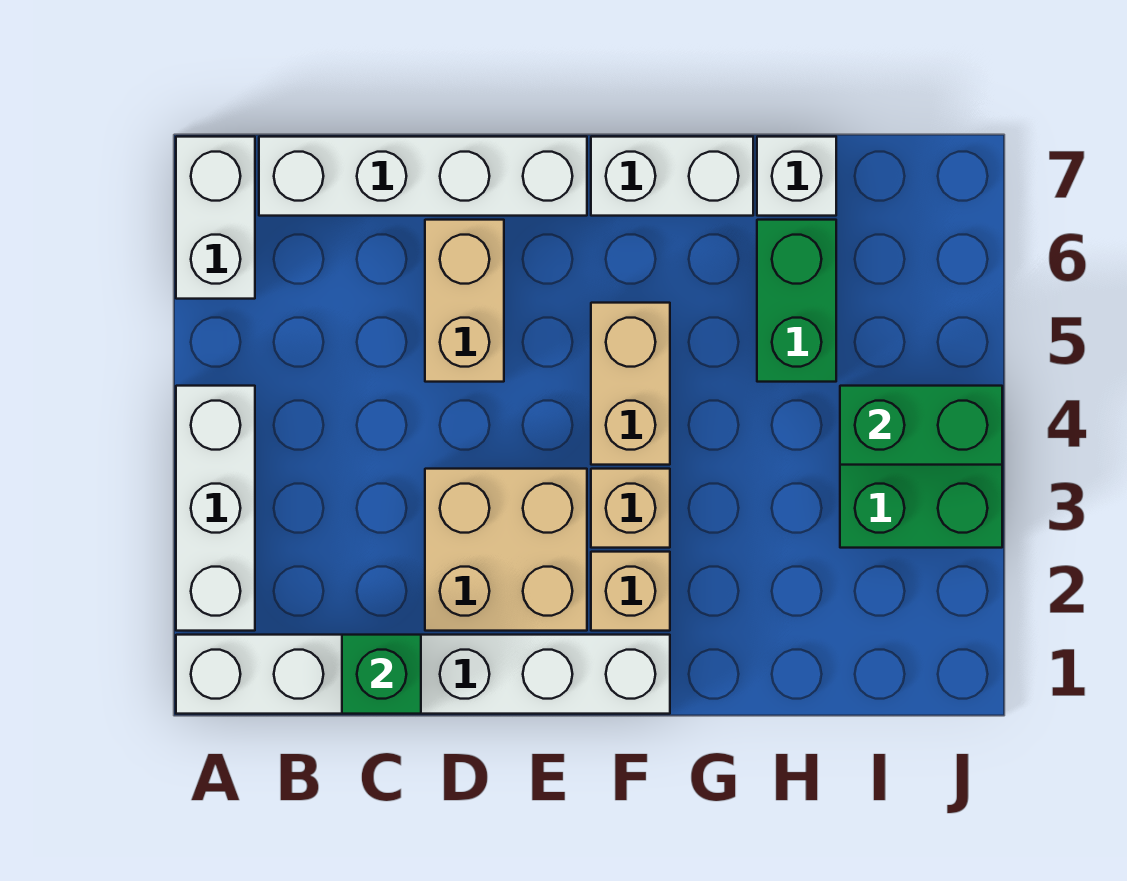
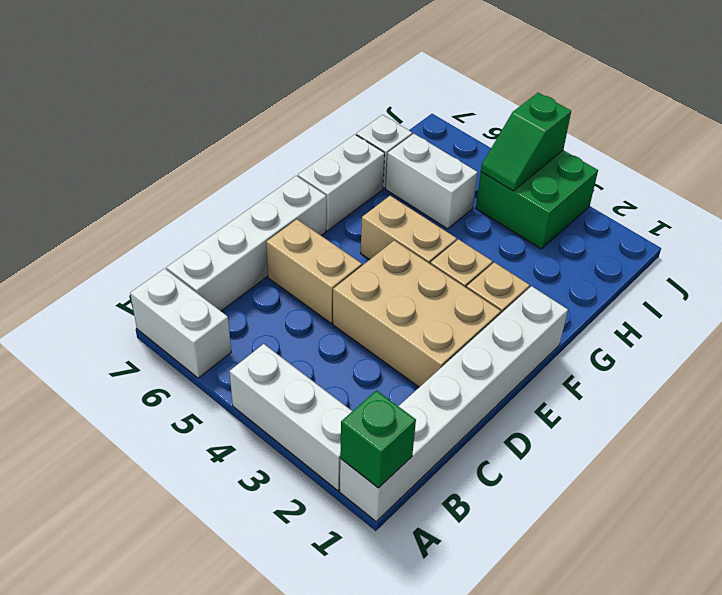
green 1x1 brick [342,635,421,714] -> green 1x1 brick moved to [340,390,416,488]
tan 2x2 brick [425,469,587,631] -> tan 2x3 brick [333,241,501,387]
green 1x2 brick [757,220,836,382] -> white 1x2 brick [386,134,478,229]
green 1x2 brick [840,386,1002,465] -> green 1x2 slope [481,93,571,191]

